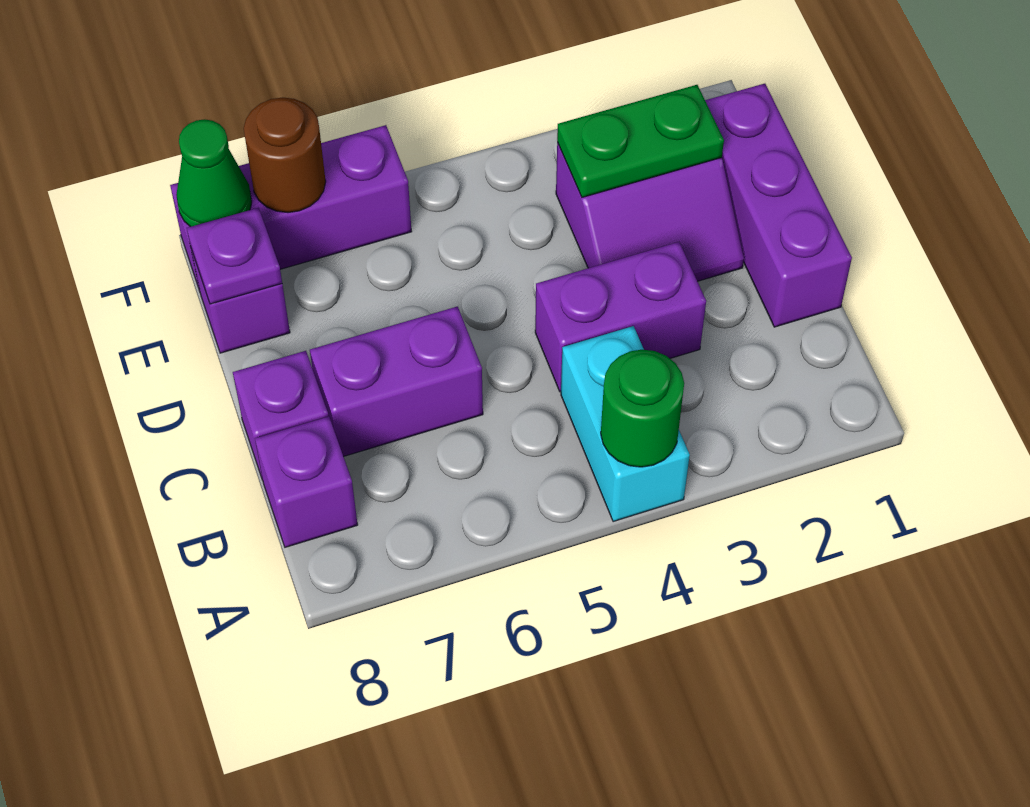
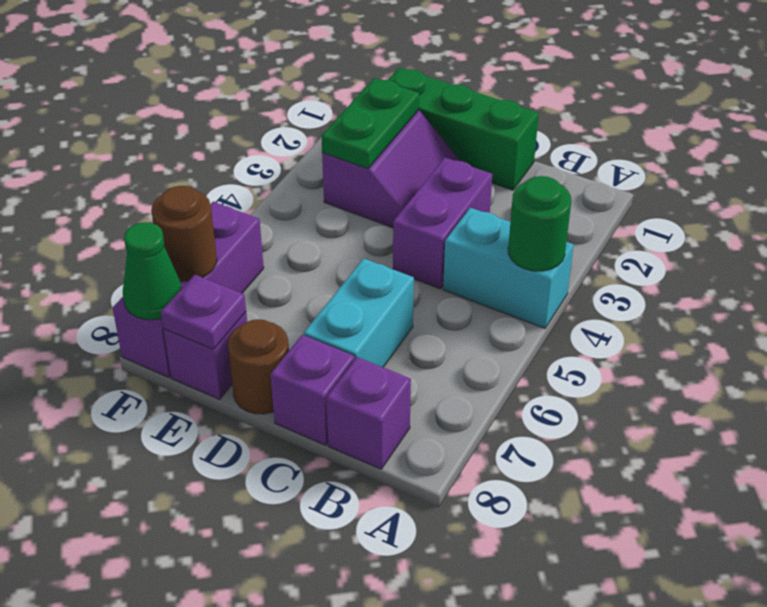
purple 1x3 brick [705,84,852,327] -> green 1x3 brick [388,67,539,190]
purple 1x2 brick [310,307,483,456] -> cyan 1x2 brick [304,258,414,367]
none -> brown 1x1 round brick [228,319,289,414]

